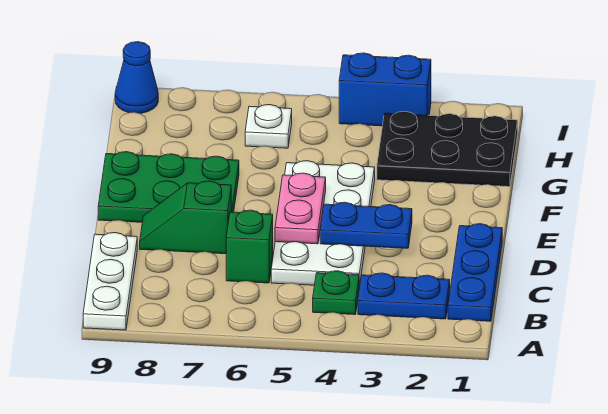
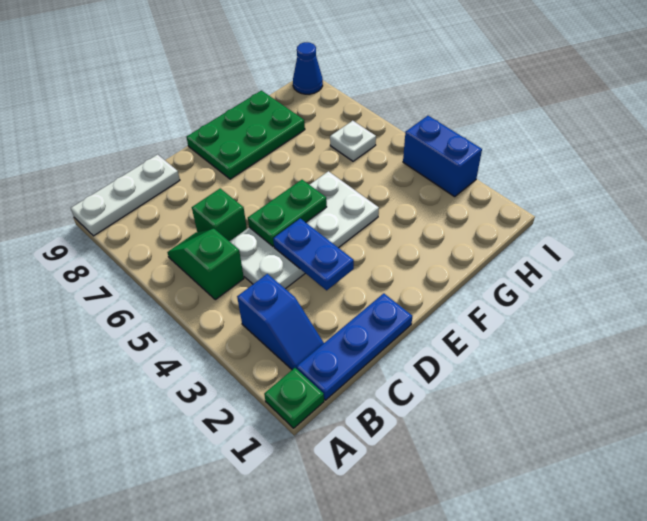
blue 1x2 plate [358,273,450,319] -> blue 1x2 slope [237,274,324,370]
green 1x1 plate [313,271,359,315] -> green 1x1 plate moved to [264,368,324,428]
pink 1x2 plate [275,173,326,244] -> green 1x2 plate [248,180,327,246]
green 1x2 slope [140,181,231,254] -> green 1x2 slope moved to [167,229,244,300]
green 2x3 plate [98,152,239,222] -> green 2x3 plate turned to [186,91,305,179]
black 2x3 plate [377,111,518,187] -> none

